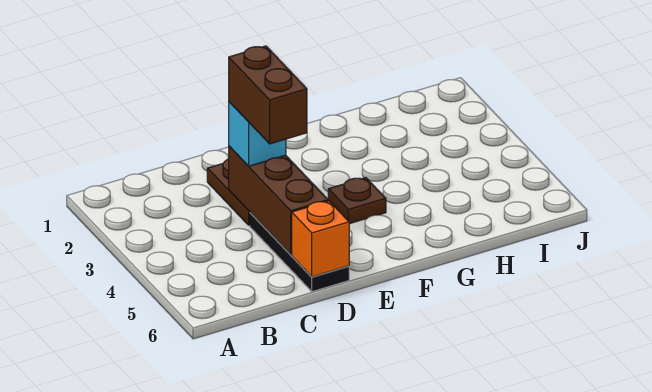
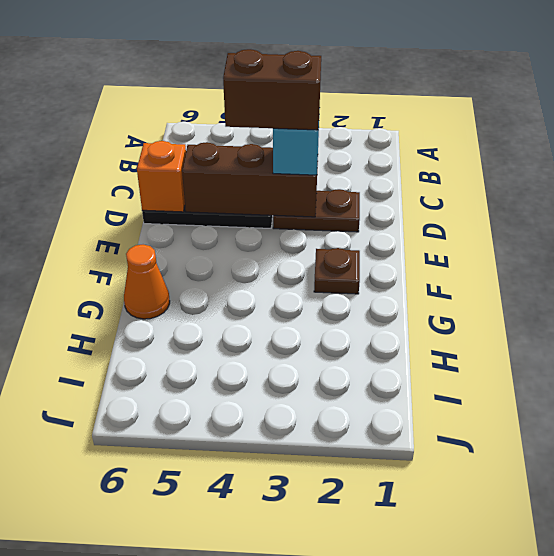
brown 1x1 plate [328,178,386,224] -> brown 1x1 plate moved to [314,248,360,294]
none -> orange 1x1 cone [124,245,170,319]

